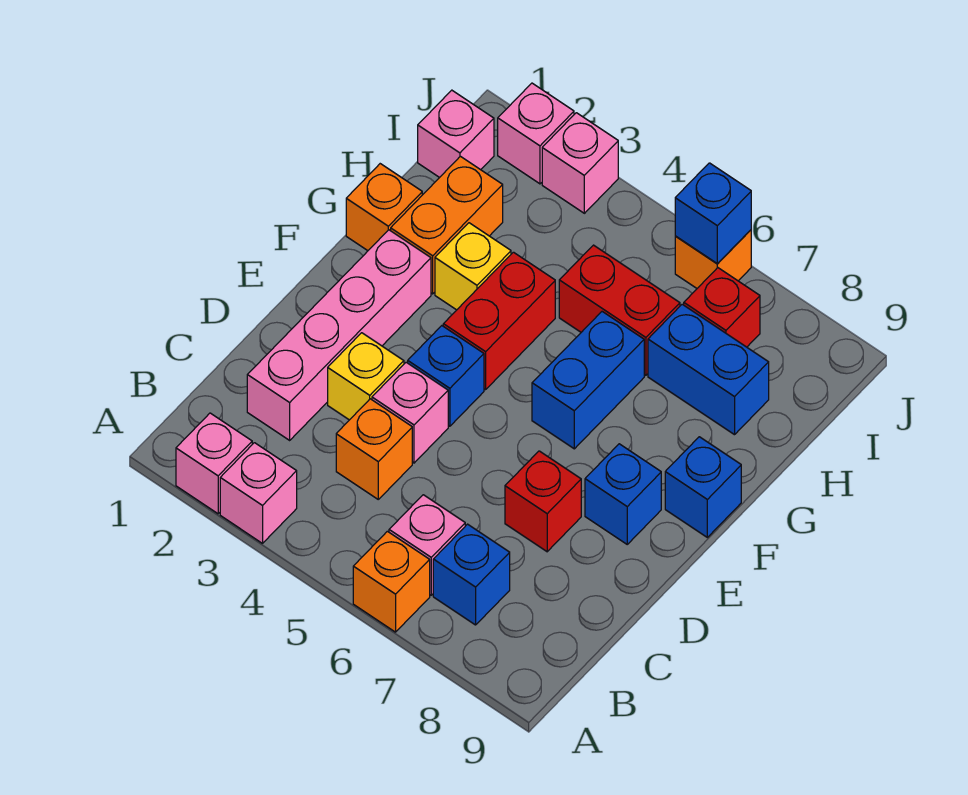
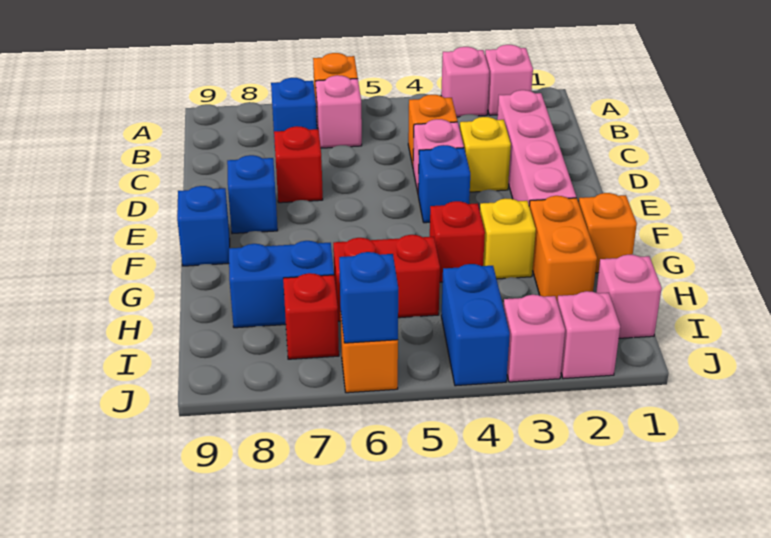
red 1x2 brick [443,252,555,390] -> red 1x1 brick [430,201,485,282]
blue 1x2 brick [532,312,644,449] -> blue 1x2 brick moved to [441,264,510,386]

